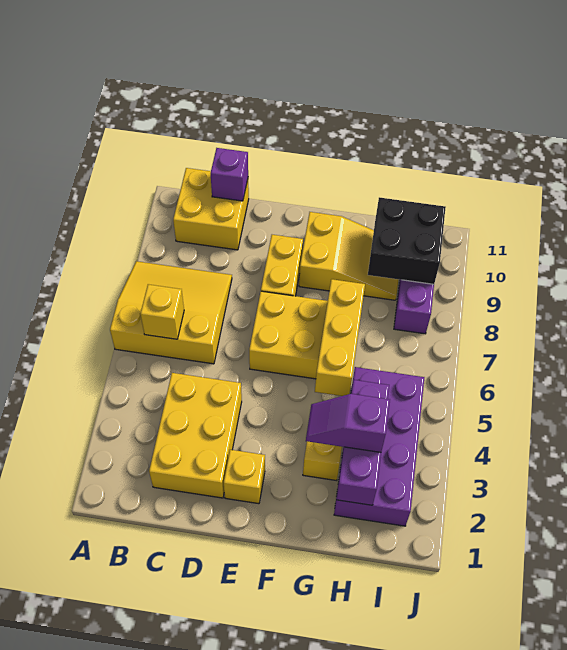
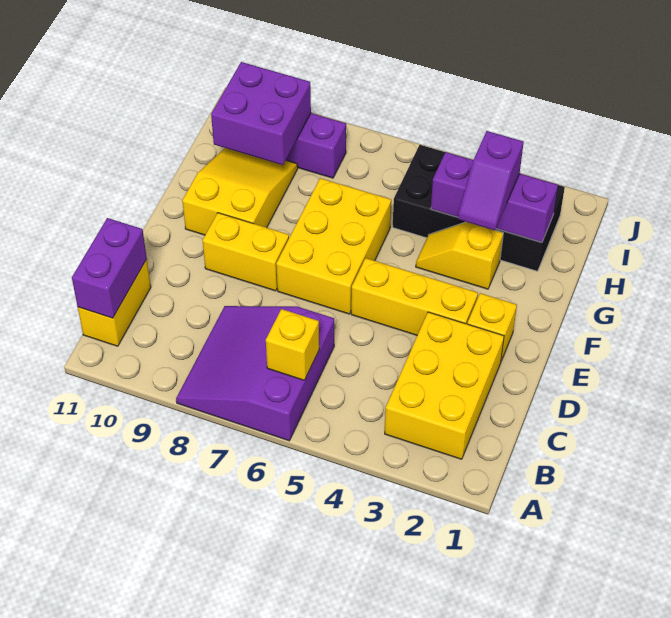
yellow 3x3 slope [110,261,232,364] -> purple 3x3 slope [176,306,334,441]
yellow 2x2 brick [173,168,249,250] -> yellow 1x2 brick [78,259,151,346]
yellow 2x3 brick [149,373,242,498] -> yellow 2x3 brick turned to [385,312,504,459]
purple 1x1 brick [211,148,248,201] -> purple 1x2 brick [72,218,147,318]
yellow 1x3 brick [315,279,365,396] -> yellow 1x3 brick moved to [351,258,478,335]
purple 2x4 brick [334,367,424,526] -> black 2x4 brick [393,145,565,271]
black 2x2 brick [368,197,446,284] -> purple 2x2 brick [211,62,311,165]

